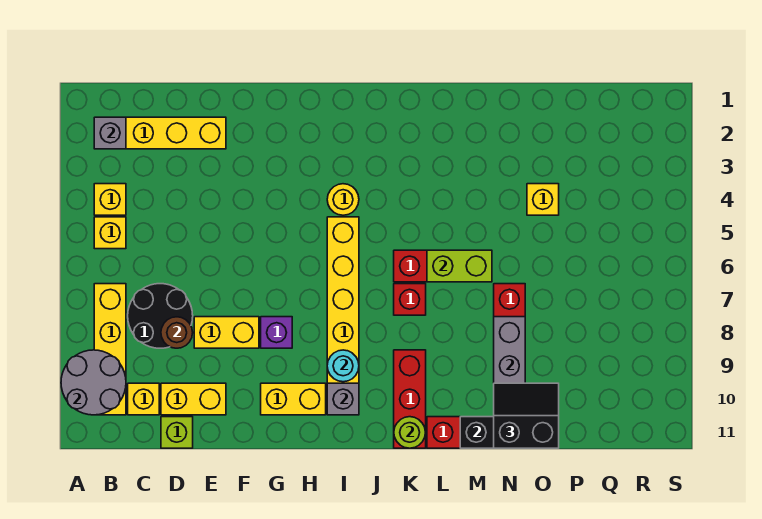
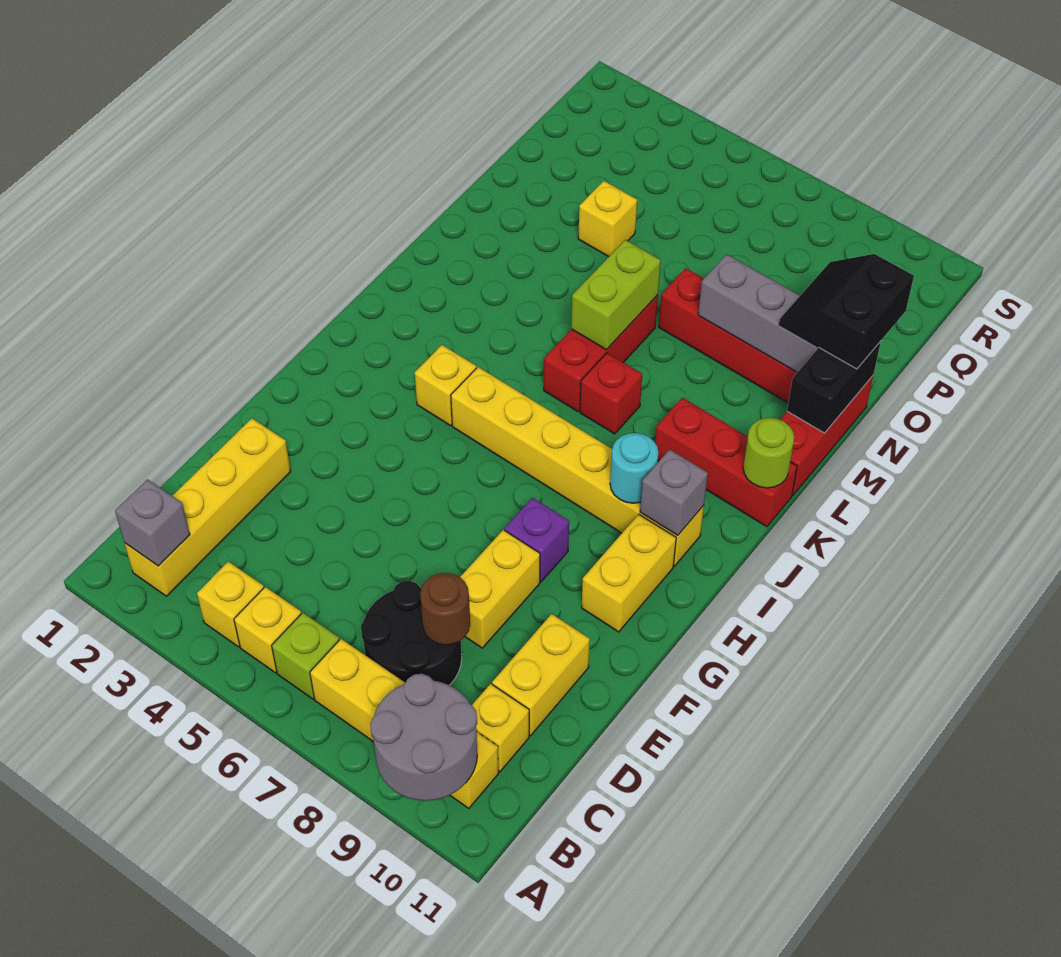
lime 1x1 brick [161,417,193,448] -> lime 1x1 brick moved to [272,613,339,699]
yellow 1x1 round brick [327,184,359,215] -> yellow 1x1 brick [415,345,476,426]

